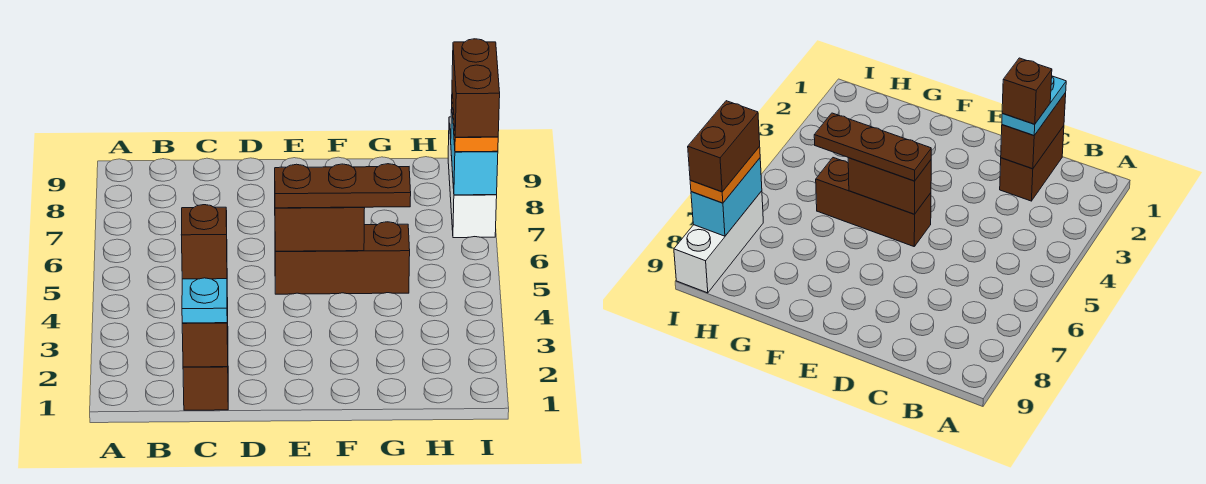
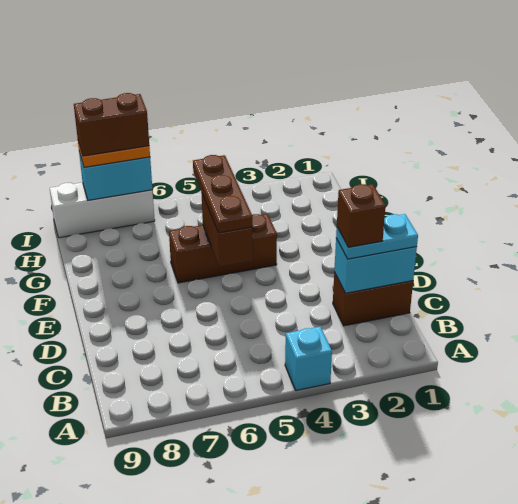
none -> cyan 1x1 brick [285,327,332,391]
brown 1x2 brick [182,298,228,367] -> cyan 1x2 brick [334,238,417,293]
brown 1x3 brick [275,222,410,294] -> brown 1x3 brick turned to [169,214,277,283]

